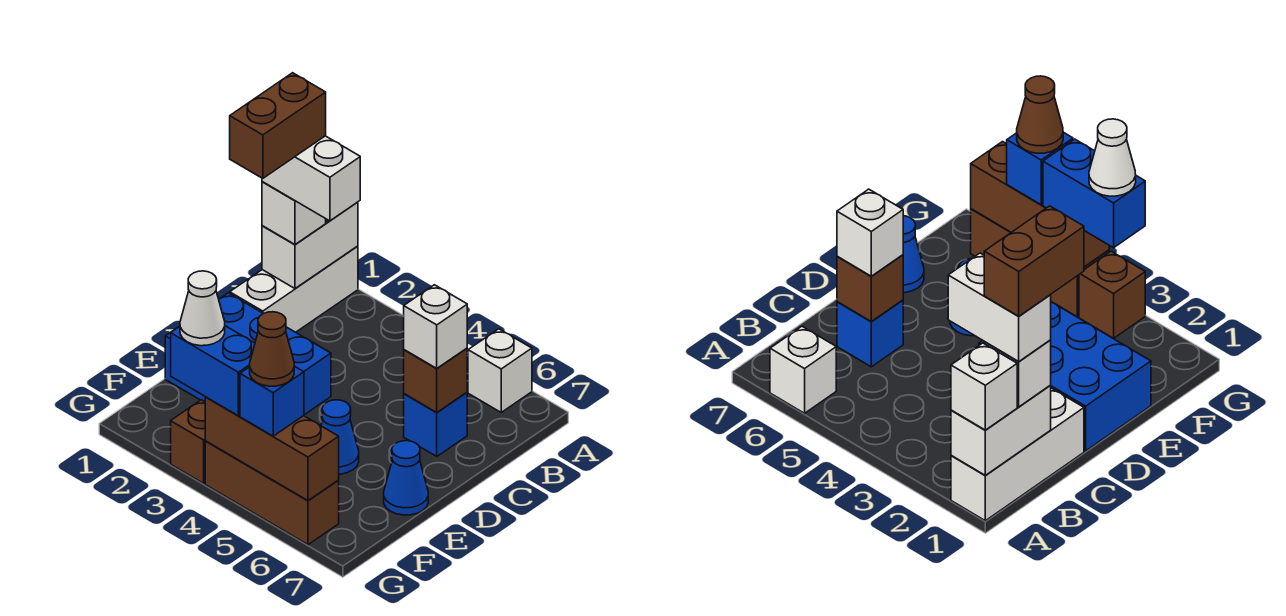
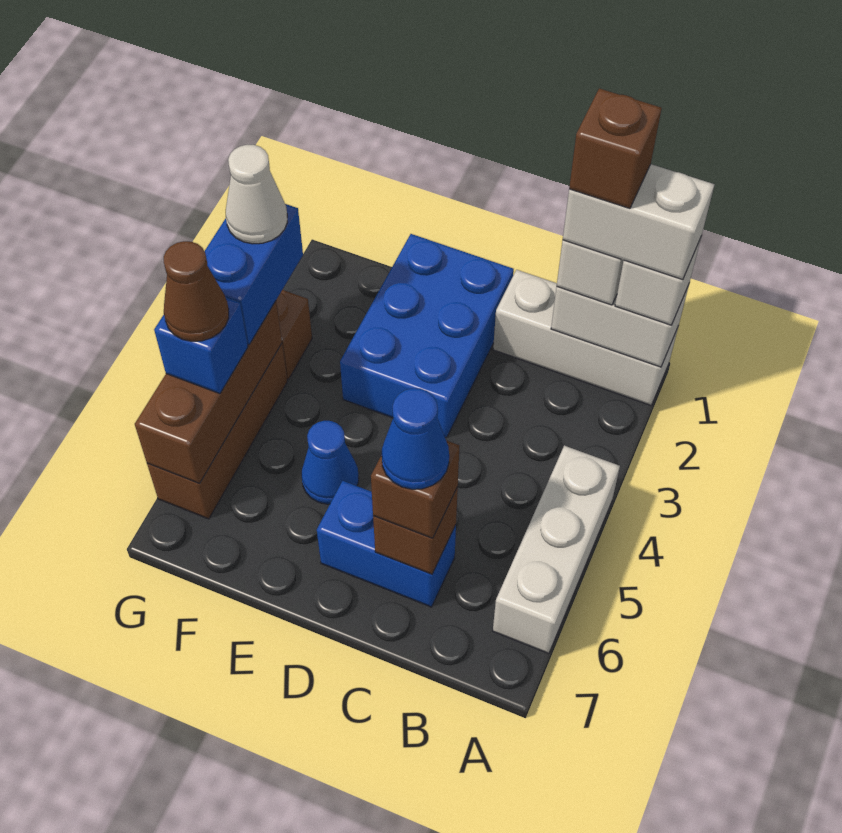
white 1x1 brick [468,329,532,412] -> white 1x3 brick [493,446,620,653]
white 1x2 brick [262,136,360,221] -> white 1x2 brick turned to [563,164,715,280]
brown 1x2 brick [230,73,326,178] -> brown 1x1 brick [569,88,662,208]
blue 1x1 brick [404,392,467,456] -> blue 1x2 brick [317,481,456,607]
white 1x1 brick [404,285,467,368] -> brown 1x1 brick [371,441,459,538]
blue 1x1 cone [384,441,428,515] -> blue 1x1 cone moved to [382,388,449,489]

